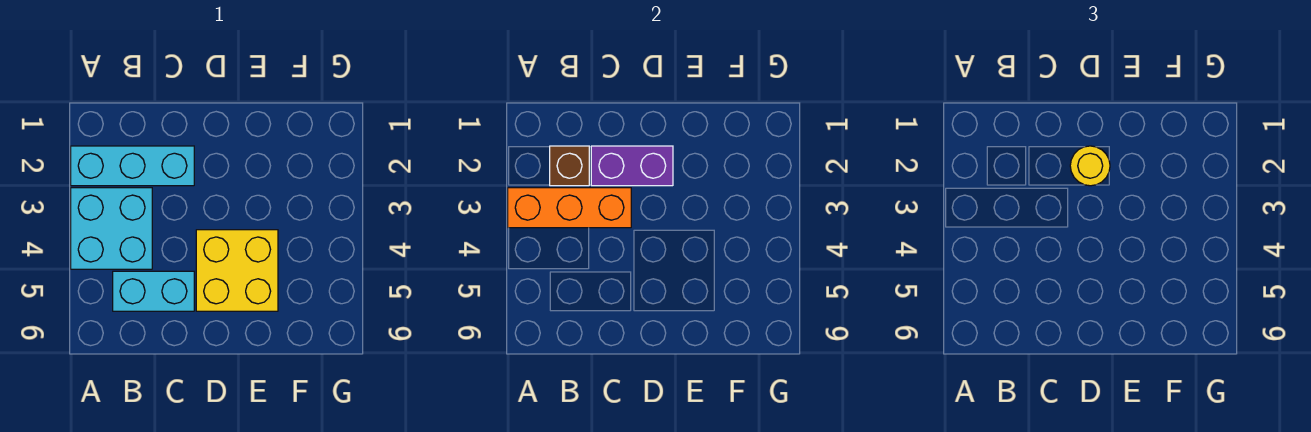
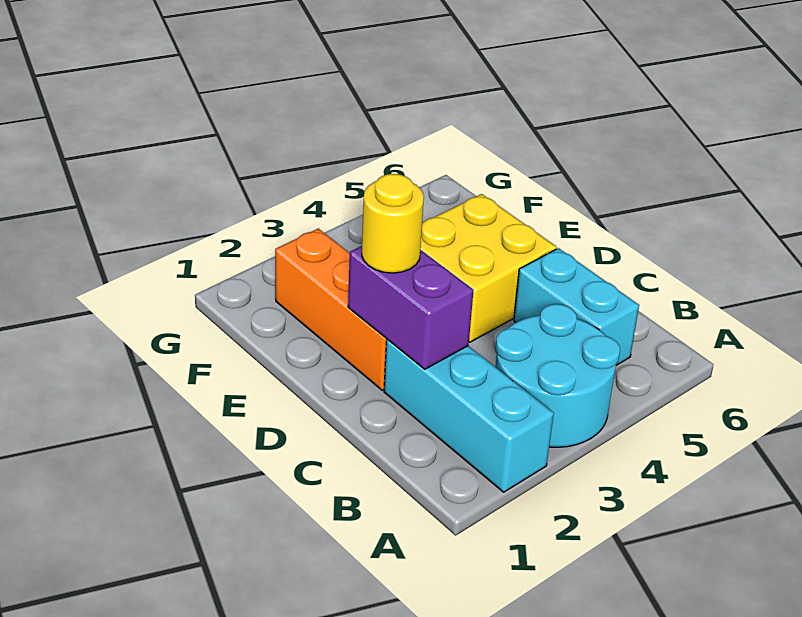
cyan 2x2 brick [71,188,152,269] -> cyan 2x2 round brick [495,304,620,447]
orange 1x3 brick [508,188,631,228] -> orange 1x3 brick moved to [275,229,387,390]
brown 1x1 brick [550,146,589,186] -> none

